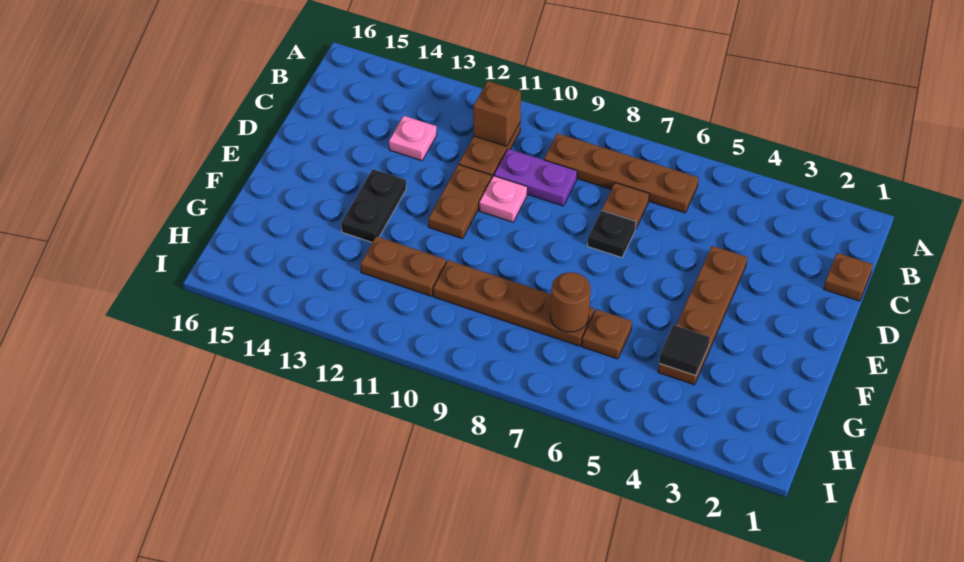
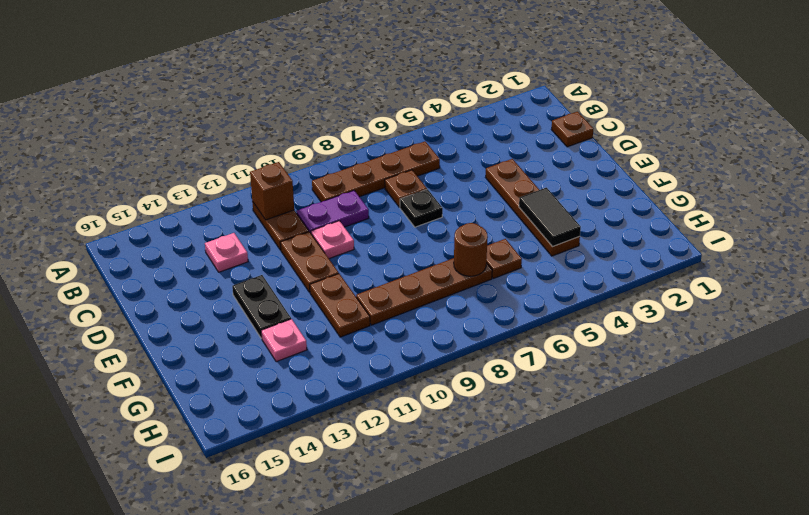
black 1x1 tile [659,325,710,376] -> black 1x2 tile [519,188,581,247]
brown 1x2 plate [361,236,446,296] -> brown 1x2 plate turned to [310,274,370,337]
none -> pink 1x1 plate [261,319,307,362]

